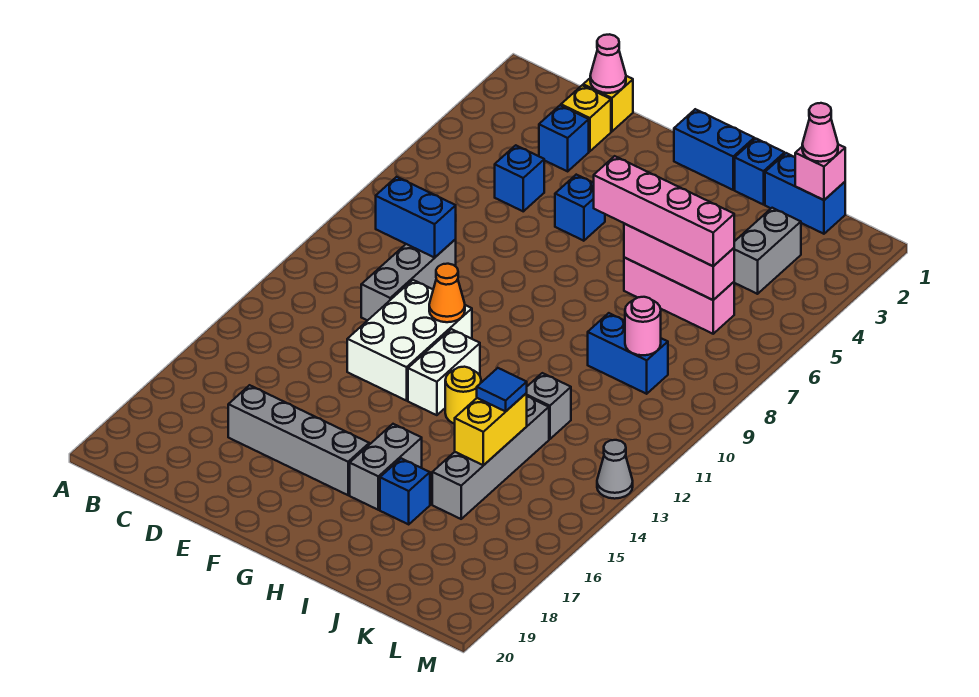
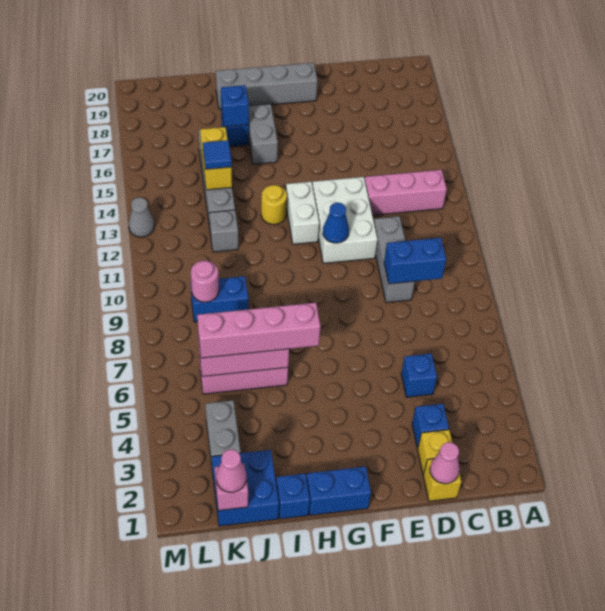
none -> pink 1x3 brick [365,170,447,215]
grey 1x4 brick [228,385,369,495] -> grey 1x4 brick moved to [216,63,317,109]
blue 1x1 brick [555,175,605,241] -> blue 1x1 brick moved to [221,85,249,127]
orange 1x1 cone [429,264,465,322] -> blue 1x1 cone [323,203,349,243]
blue 1x2 brick [765,153,845,234] -> blue 2x2 brick [212,450,279,526]

